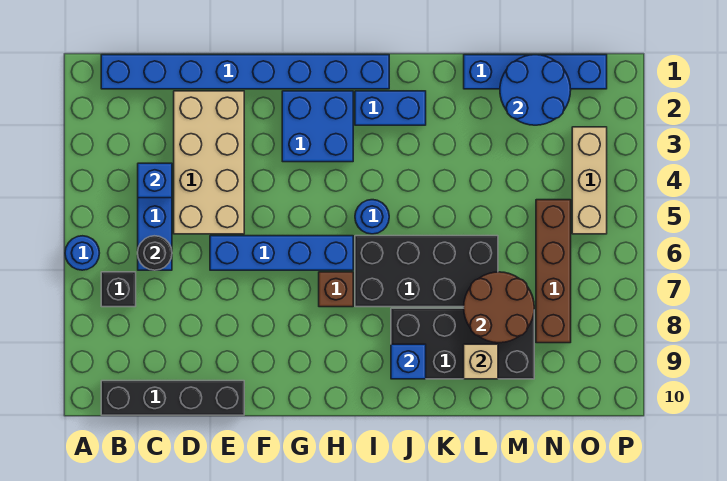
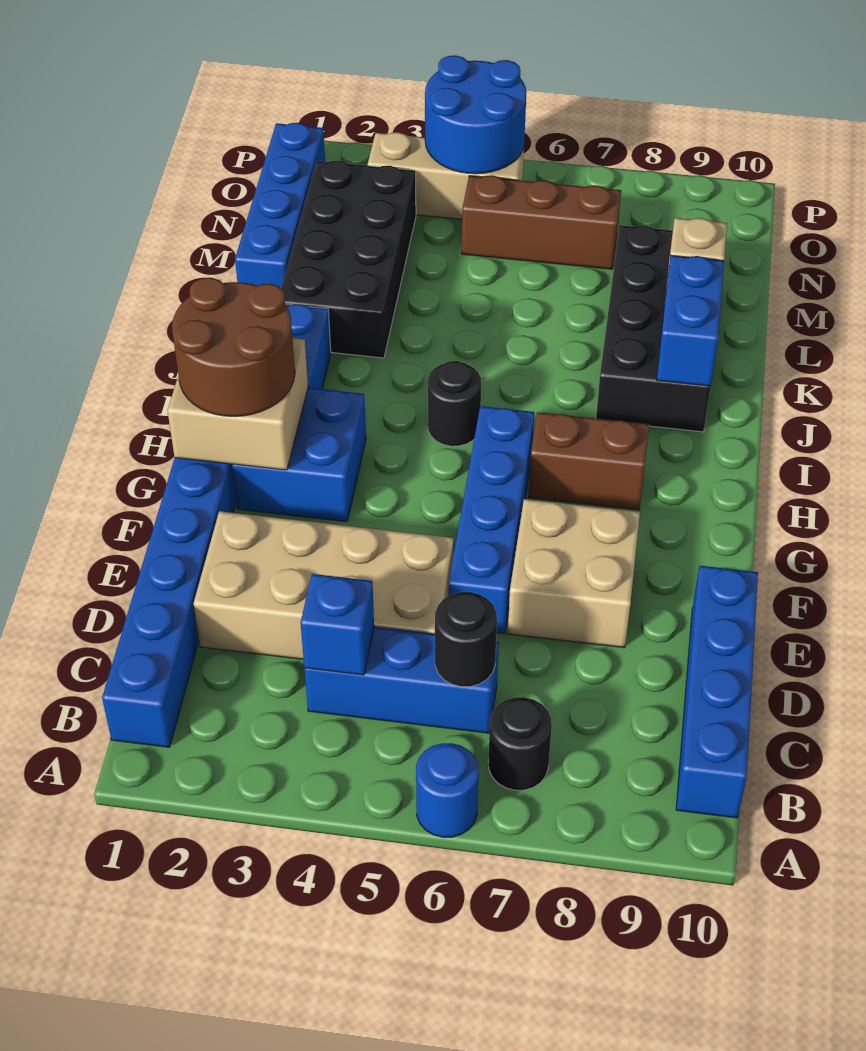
black 1x1 brick [101,272,136,307] -> black 1x1 round brick [488,697,552,790]
black 1x4 brick [101,381,244,415] -> blue 1x4 brick [676,566,758,818]
none -> tan 2x2 brick [508,499,640,648]
none -> tan 2x2 brick [168,338,308,470]
brown 1x1 brick [319,272,353,307] -> brown 1x2 brick [528,412,649,510]
blue 1x1 round brick [355,200,389,234] -> black 1x1 round brick [428,361,481,446]
black 2x4 brick [355,236,498,307] -> black 2x4 brick moved to [281,161,416,358]
blue 1x1 brick [391,344,426,379] -> blue 1x2 brick [657,255,724,386]
brown 2x2 round brick [464,272,534,343] -> brown 2x2 round brick moved to [172,278,295,416]
blue 2x2 round brick [500,55,571,125] -> blue 2x2 round brick moved to [425,55,527,174]
brown 1x4 brick [536,200,571,343] -> brown 1x3 brick [462,175,621,269]

